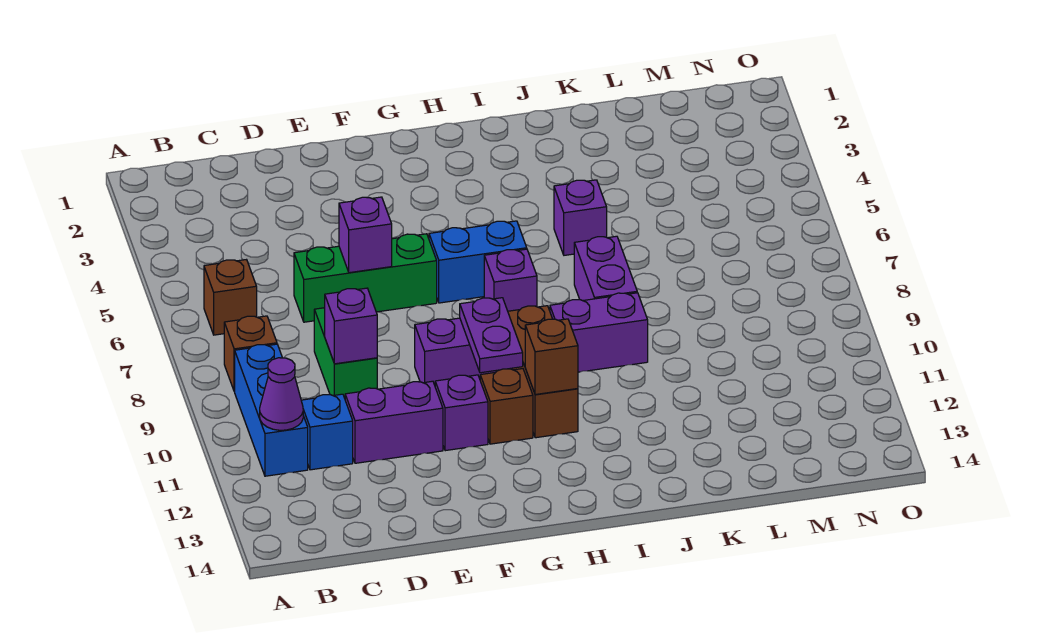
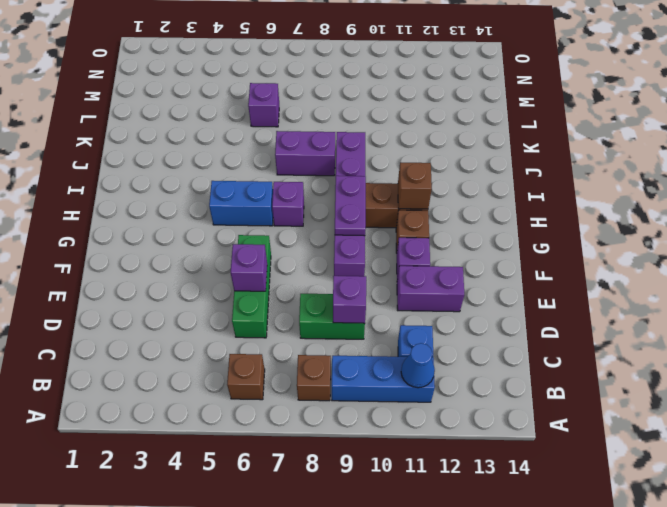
purple 1x1 cone [260,358,303,430] -> blue 1x1 cone [401,343,435,388]
purple 1x2 brick [345,381,443,463] -> purple 1x2 brick turned to [397,266,464,312]
blue 1x2 brick [429,221,527,303] -> blue 1x2 brick turned to [209,181,273,226]
purple 1x2 plate [460,298,523,373] -> purple 1x2 plate turned to [335,176,366,236]
purple 1x1 brick [554,180,607,255] -> purple 1x1 brick moved to [248,83,279,127]

